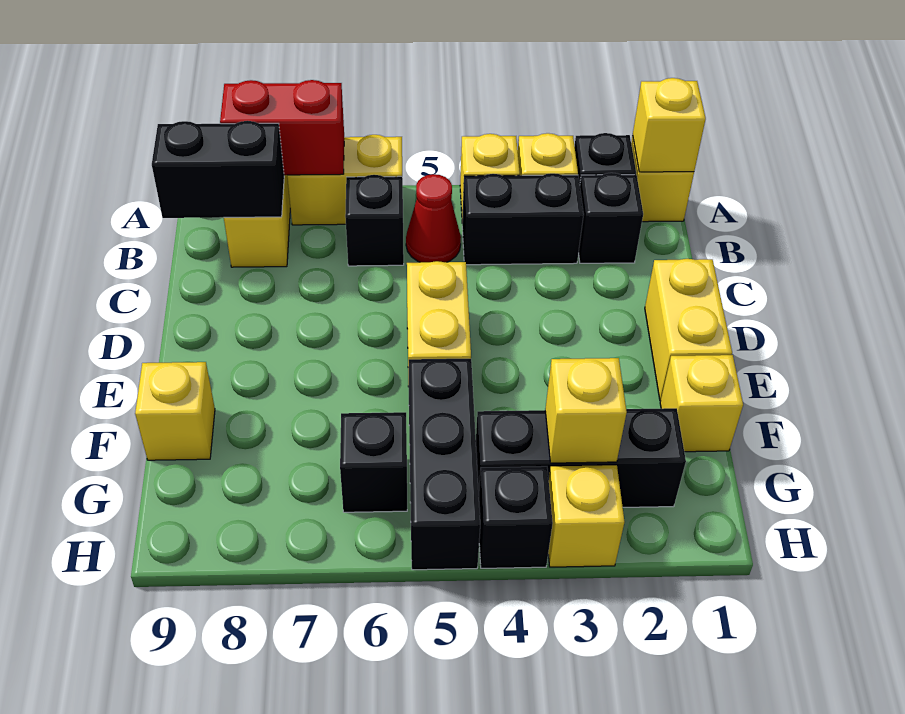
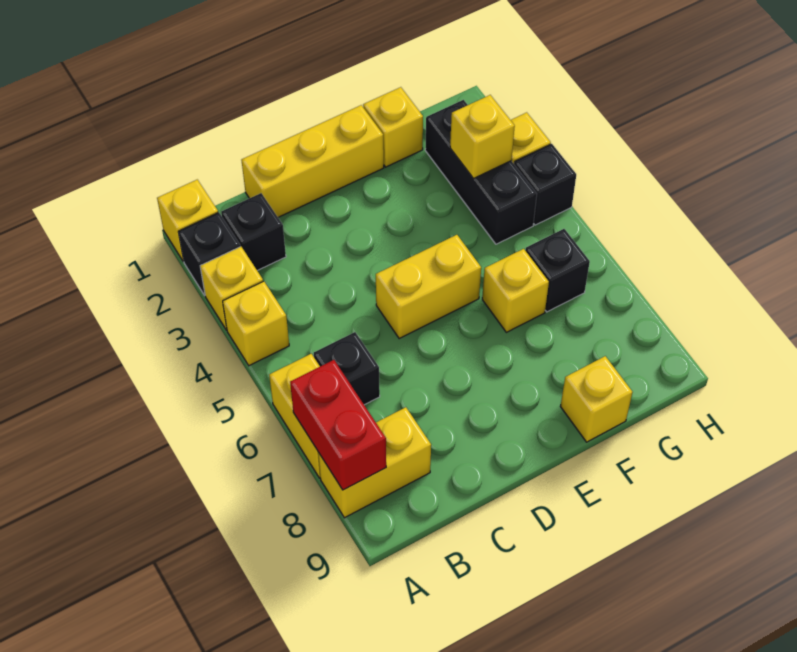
yellow 1x1 brick [633,78,706,172] -> yellow 1x1 brick moved to [482,249,549,332]
black 1x2 brick [462,173,584,265] -> none
red 1x1 cone [406,174,461,262] -> none
black 1x2 brick [152,121,284,218] -> none
yellow 1x2 brick [645,259,732,401] -> yellow 1x3 brick [241,105,384,217]
black 1x3 brick [409,359,480,570] -> none

